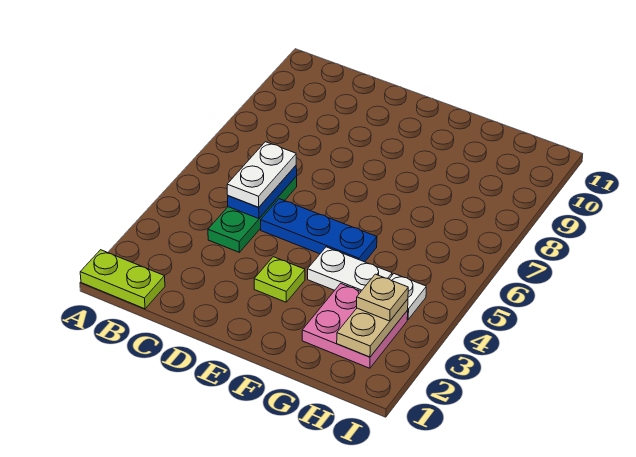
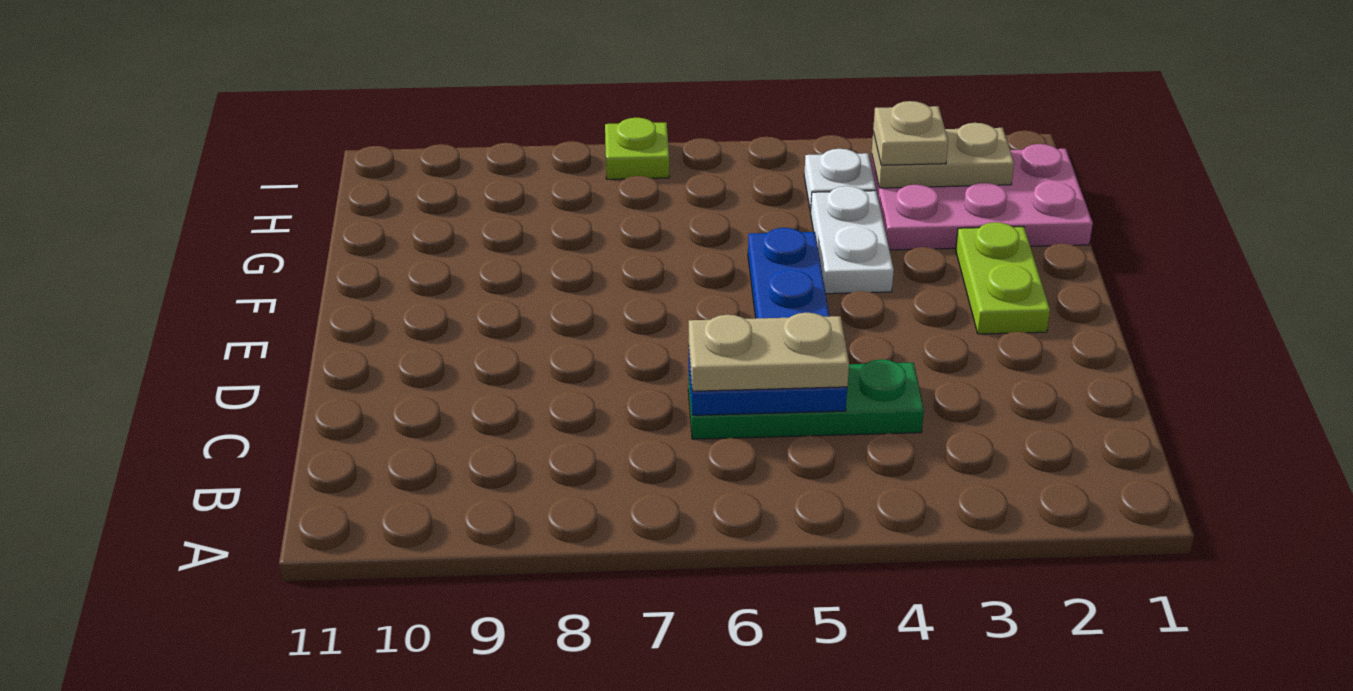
lime 1x2 plate [80,250,165,309] -> lime 1x2 plate moved to [956,222,1050,334]
white 1x2 plate [227,142,296,207] -> tan 1x2 plate [689,313,849,391]
lime 1x1 plate [254,257,305,302] -> lime 1x1 plate moved to [605,118,669,179]
pink 2x2 plate [302,283,408,368] -> pink 2x3 plate [871,144,1093,250]

